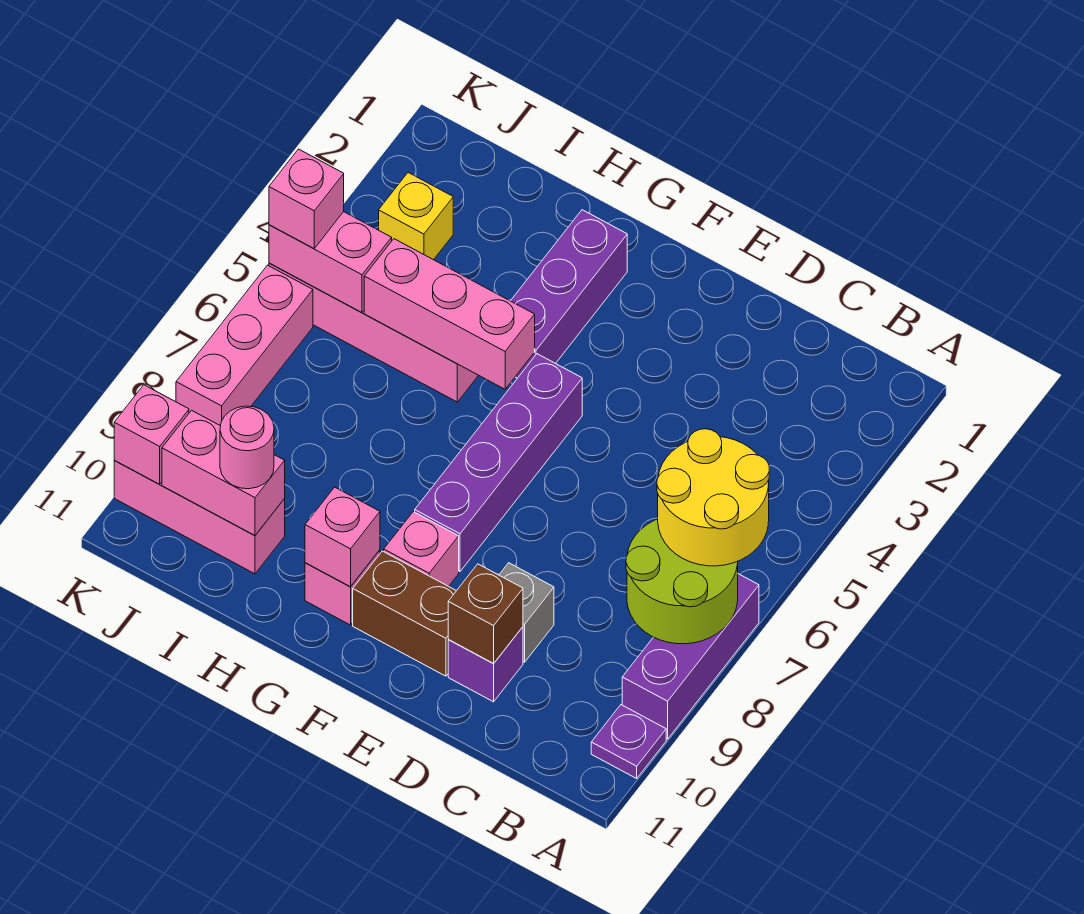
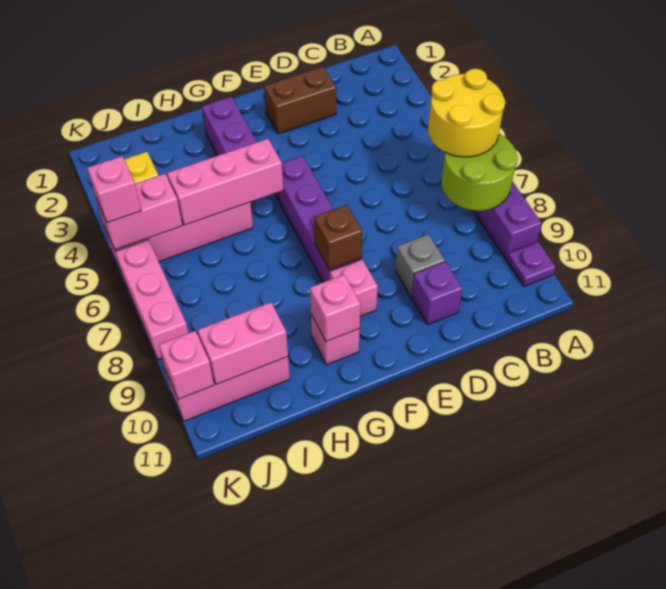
brown 1x1 brick [448,564,523,664] -> brown 1x1 brick moved to [314,205,362,270]
brown 1x2 brick [353,551,456,676] -> brown 1x2 brick moved to [264,67,336,134]
pink 1x1 round brick [220,406,274,489] -> none

